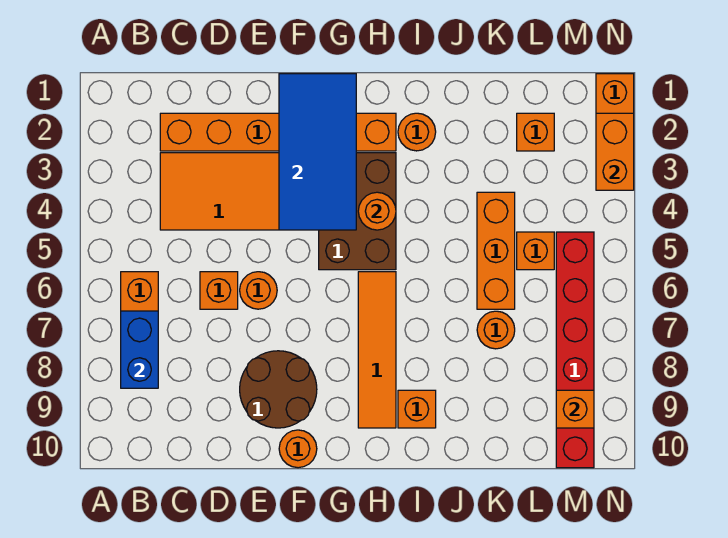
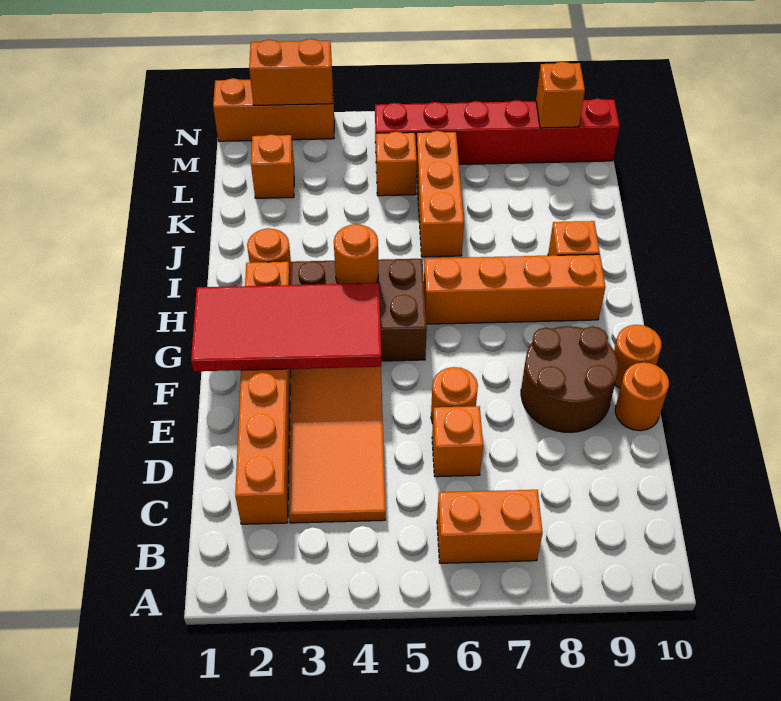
blue 1x2 brick [121,311,158,388] -> none
blue 2x4 tile [279,74,356,230] -> red 2x4 tile [191,283,381,371]
orange 1x4 tile [358,272,396,428] -> orange 1x4 brick [424,254,605,324]
orange 1x3 brick [477,192,515,309] -> orange 1x3 brick turned to [416,131,464,257]
orange 1x1 round brick [477,311,515,349] -> orange 1x1 round brick moved to [615,362,669,431]

